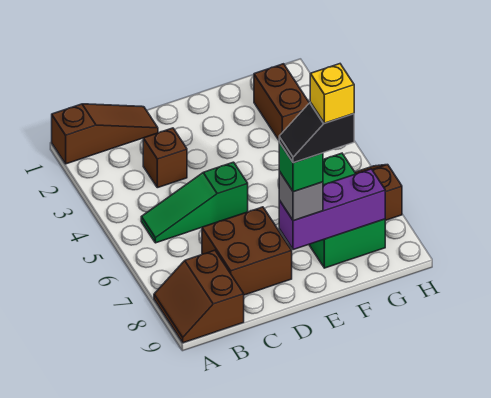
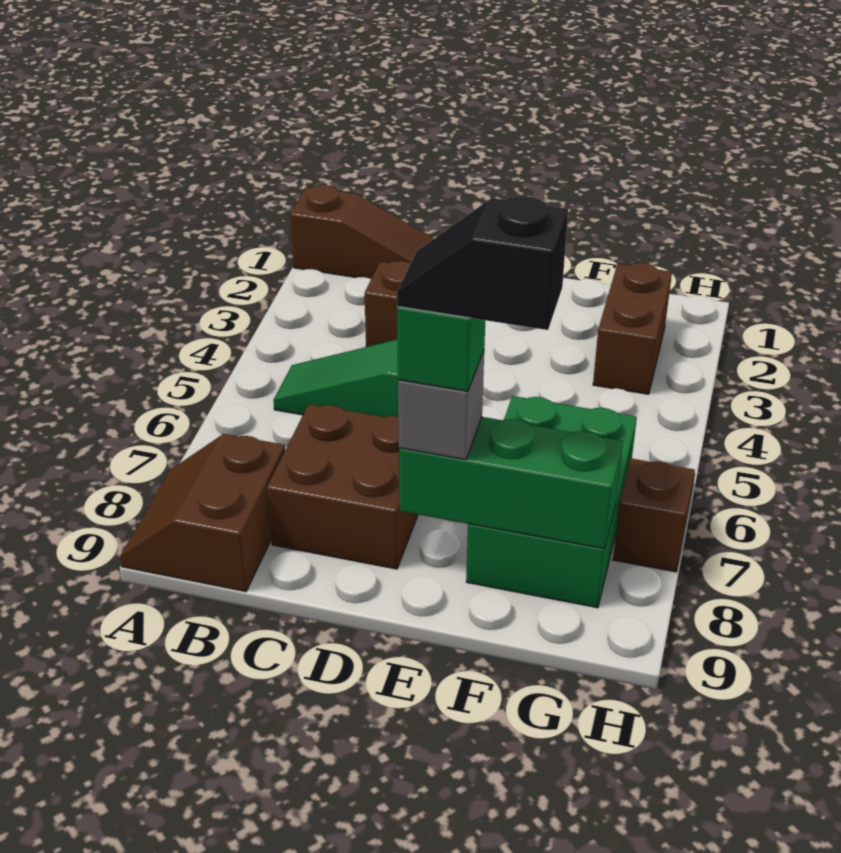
purple 1x3 brick [279,169,385,250] -> green 1x3 brick [399,417,623,549]
yellow 1x1 brick [310,64,354,123] -> none

